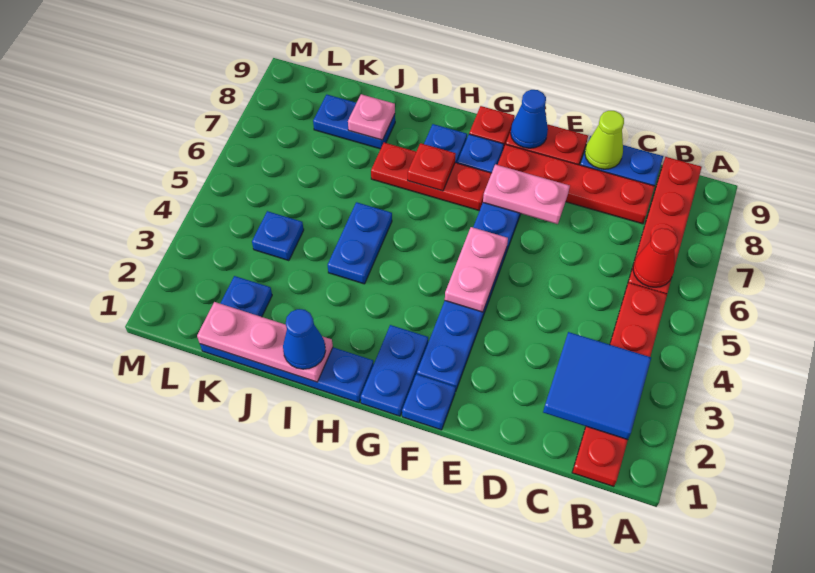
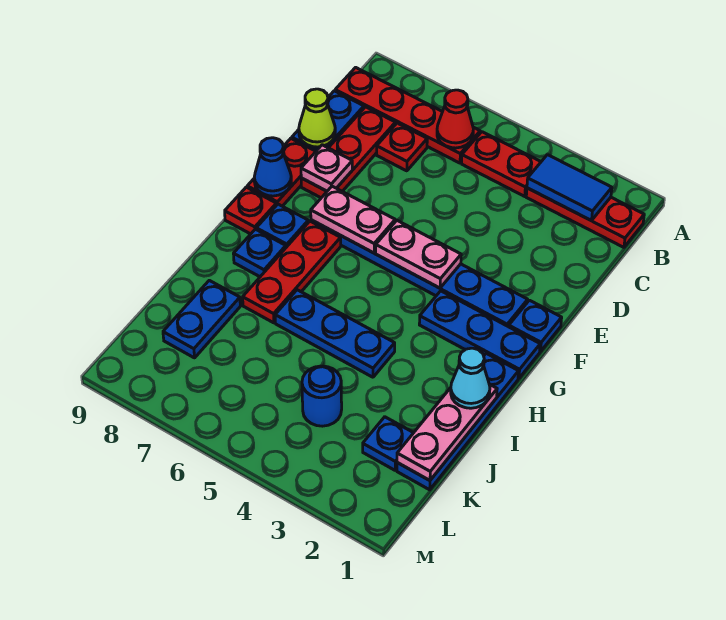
blue 2x2 tile [543,332,651,440] -> blue 1x2 tile [527,155,612,220]
red 1x4 plate [498,145,655,224] -> red 1x3 plate [301,107,395,198]
pink 1x2 plate [483,164,570,224] -> pink 1x2 plate turned to [311,186,395,253]
blue 1x2 plate [361,325,428,416] -> blue 1x3 plate [419,291,540,378]
red 1x1 plate [408,143,456,191] -> red 1x1 plate moved to [377,123,427,171]
blue 1x1 cone [283,309,326,369] -> cyan 1x1 cone [451,348,490,408]
blue 1x2 plate [328,202,392,284] -> blue 1x3 plate [275,290,395,377]
pink 1x1 plate [348,94,395,140] -> pink 1x1 plate moved to [301,145,352,191]
blue 1x1 plate [252,211,304,261] -> blue 1x1 round brick [302,366,342,426]

